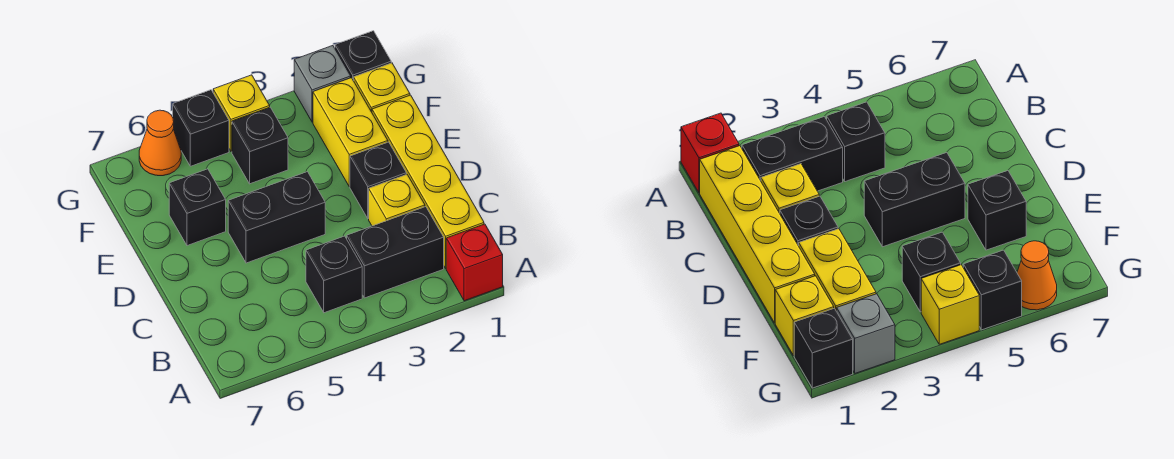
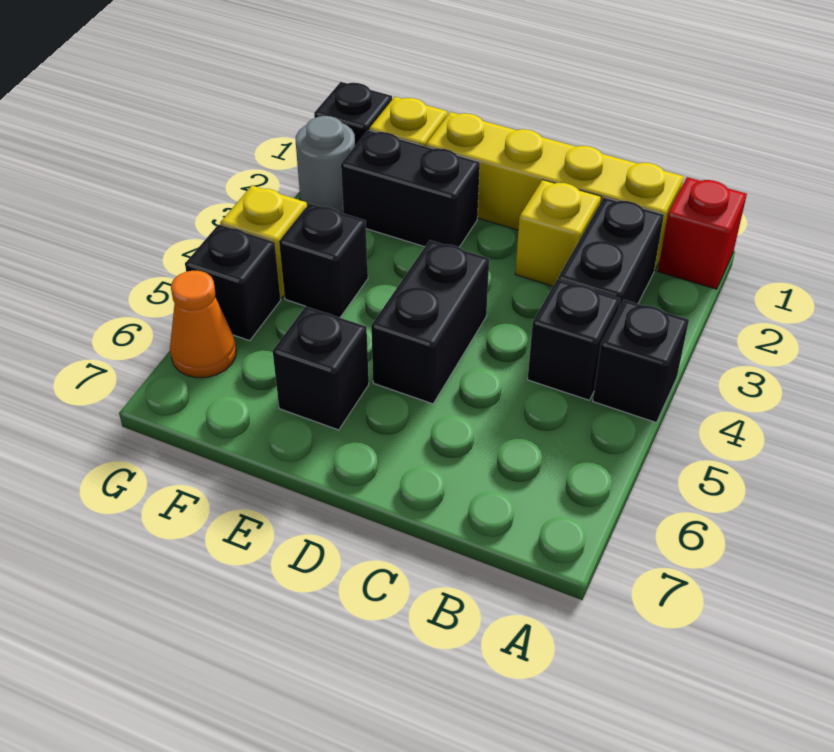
black 1x1 brick [350,142,406,219] -> black 1x1 brick moved to [593,300,689,423]
yellow 1x2 brick [313,78,388,187] -> black 1x2 brick [341,130,480,247]
grey 1x1 brick [294,46,351,122] -> grey 1x1 round brick [296,116,355,213]

